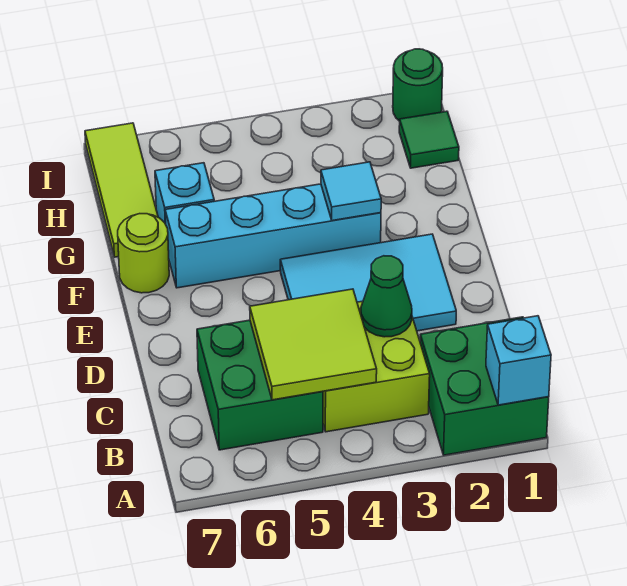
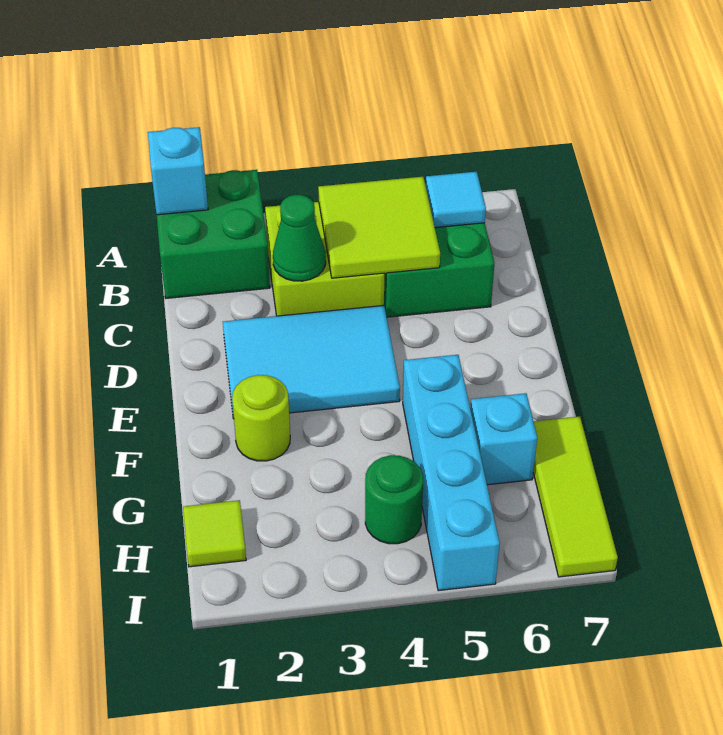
cyan 1x4 brick [165,184,381,288] -> cyan 1x4 brick turned to [403,355,500,591]
cyan 1x1 tile [321,162,381,221] -> cyan 1x1 tile moved to [426,172,486,228]
lime 1x1 round brick [118,214,169,293] -> lime 1x1 round brick moved to [232,375,290,461]
green 1x1 tile [399,111,459,168] -> lime 1x1 tile [183,500,246,567]
green 1x1 round brick [393,49,443,121] -> green 1x1 round brick moved to [365,455,423,544]

